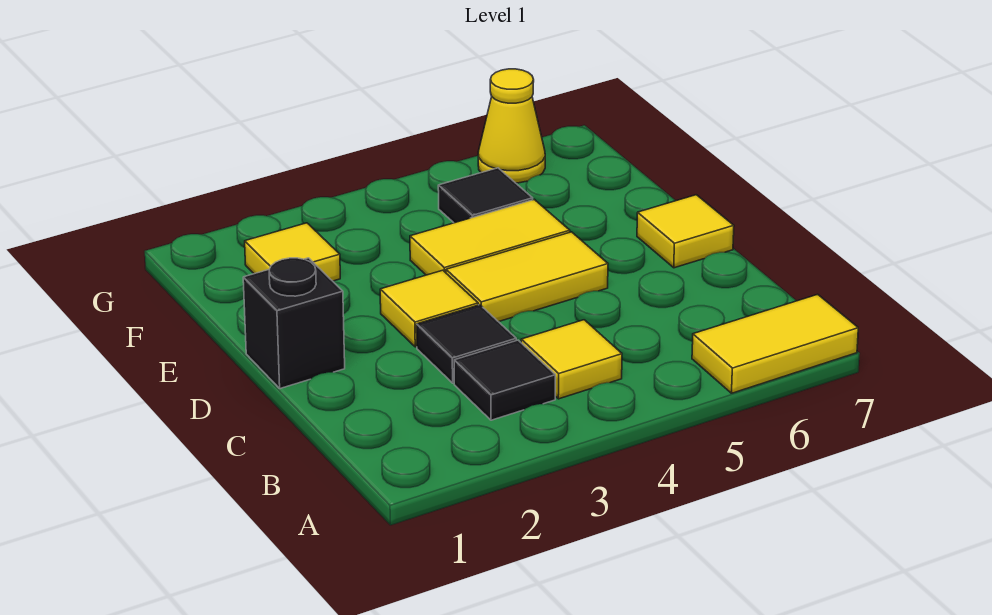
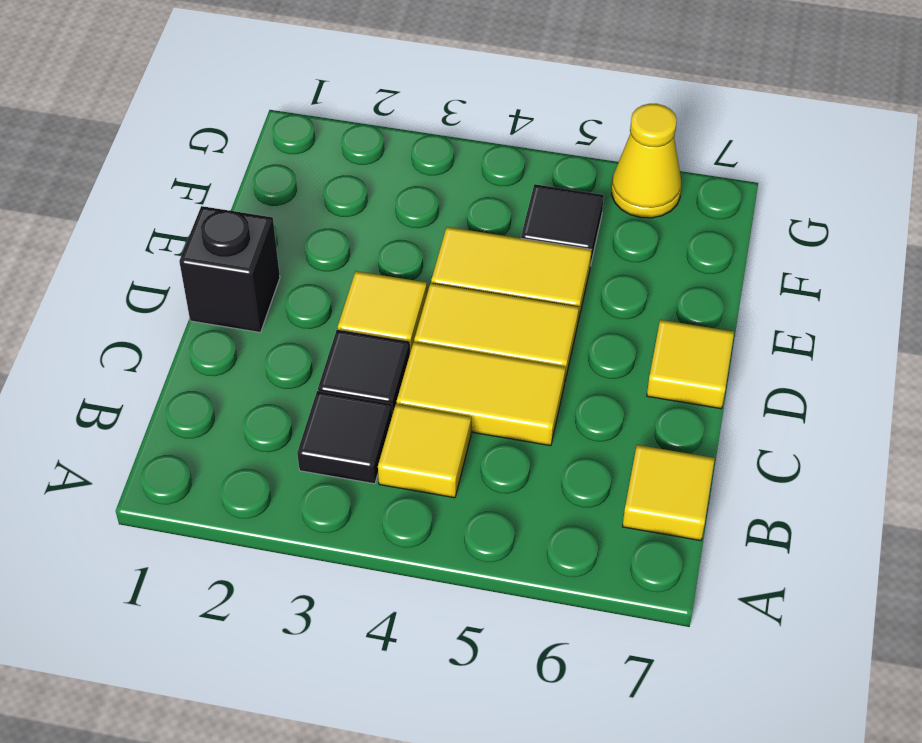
yellow 1x2 tile [692,294,858,393] -> yellow 1x2 tile moved to [397,342,566,446]
yellow 1x1 tile [245,223,340,281] -> yellow 1x1 tile moved to [623,445,715,541]

